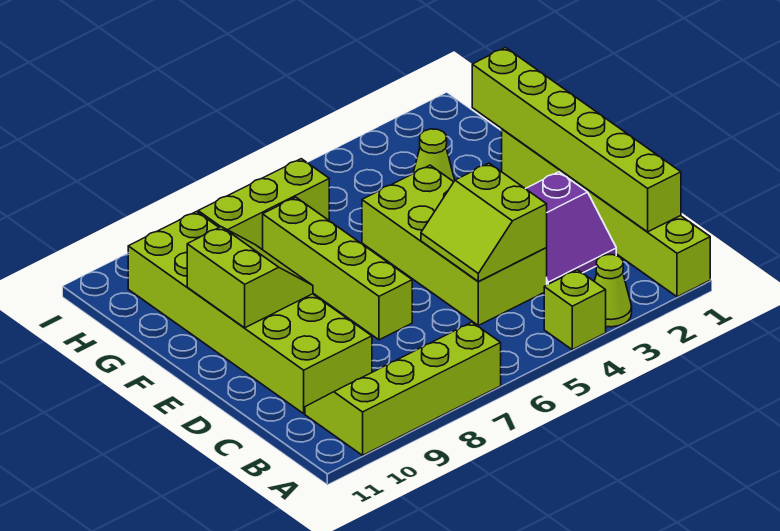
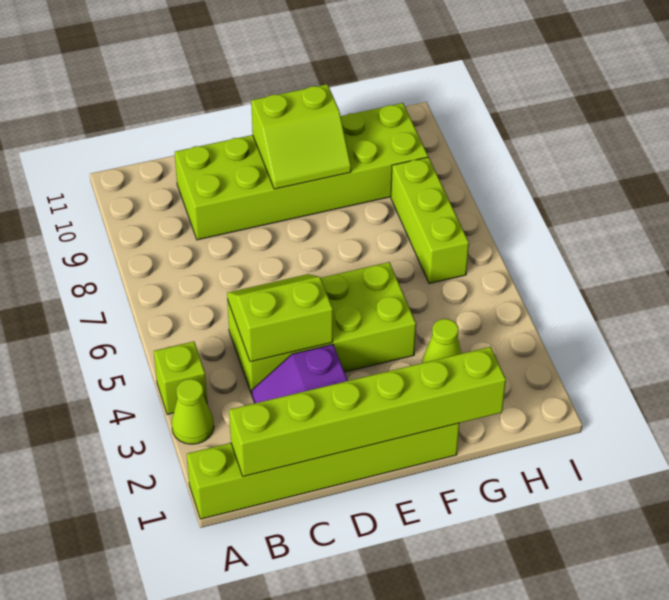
lime 2x4 slope [305,322,501,455] -> none
lime 1x4 brick [263,197,412,340] -> none

